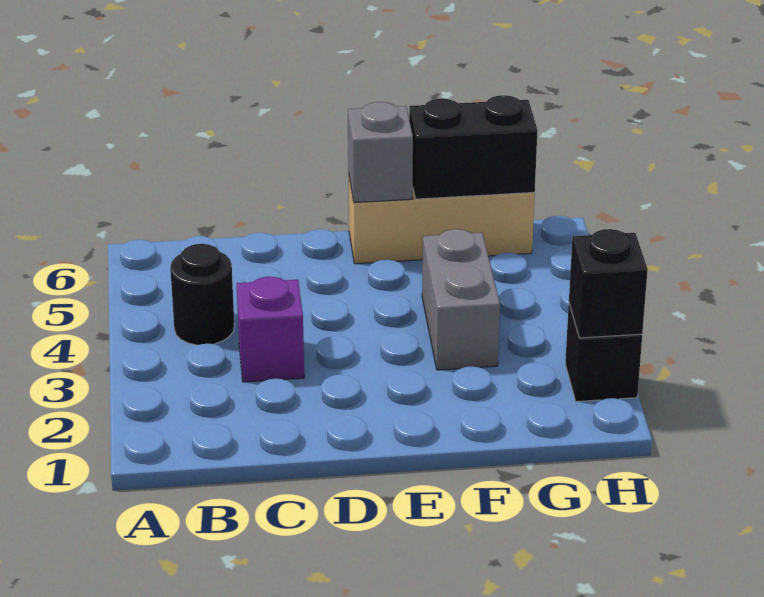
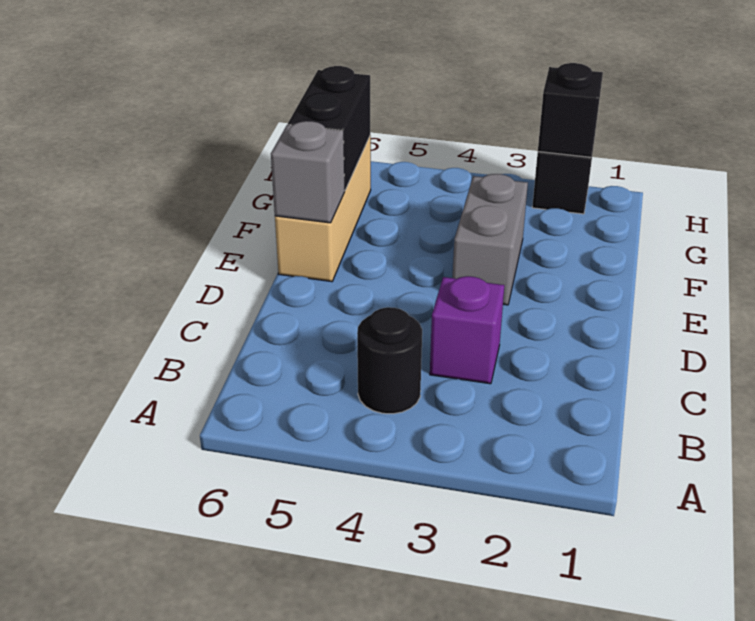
grey 1x2 brick [422,229,500,370] -> grey 1x2 brick turned to [453,174,528,305]

